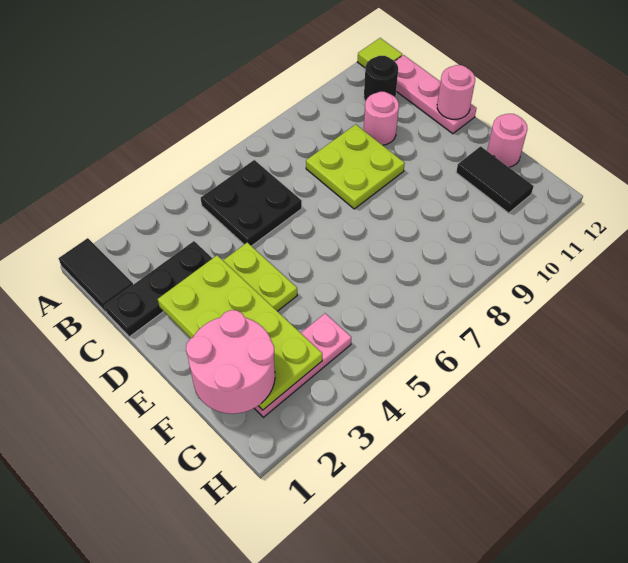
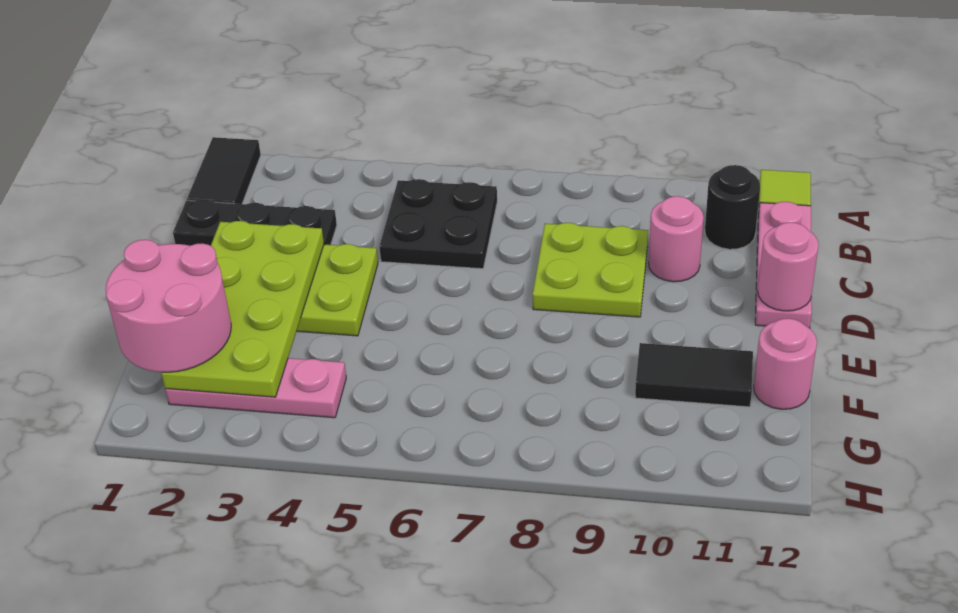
black 1x2 tile [456,146,534,213] -> black 1x2 tile turned to [635,343,753,407]

